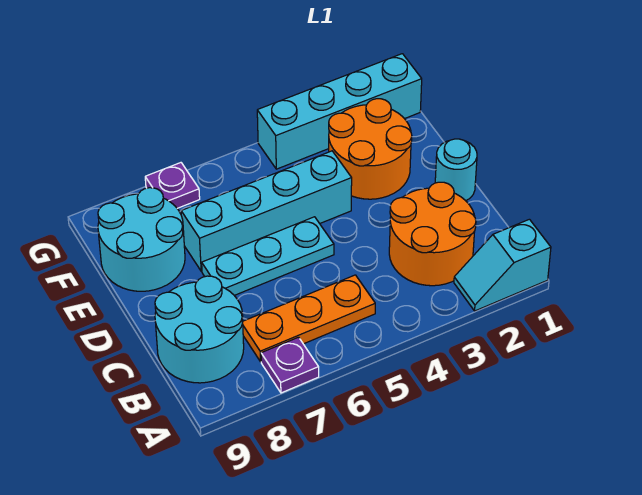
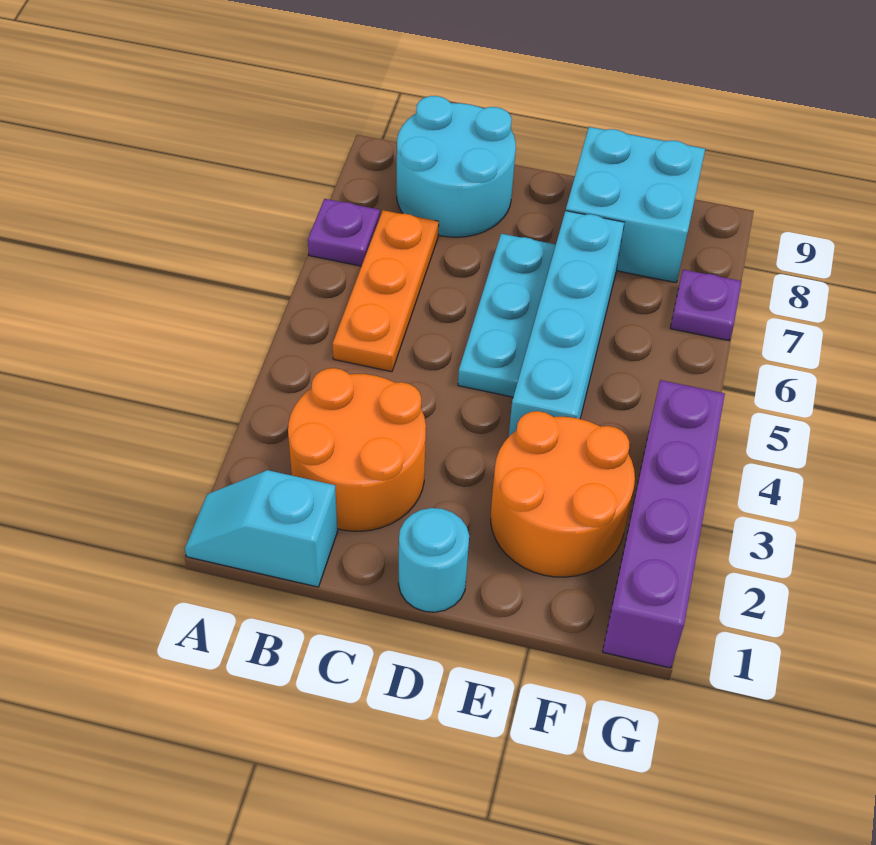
cyan 1x2 slope [454,219,551,311] -> cyan 1x2 slope turned to [185,470,338,587]
cyan 2x2 round brick [98,188,185,291] -> cyan 2x2 brick [566,127,705,283]
cyan 1x4 brick [257,54,422,169] -> purple 1x4 brick [603,380,725,668]

